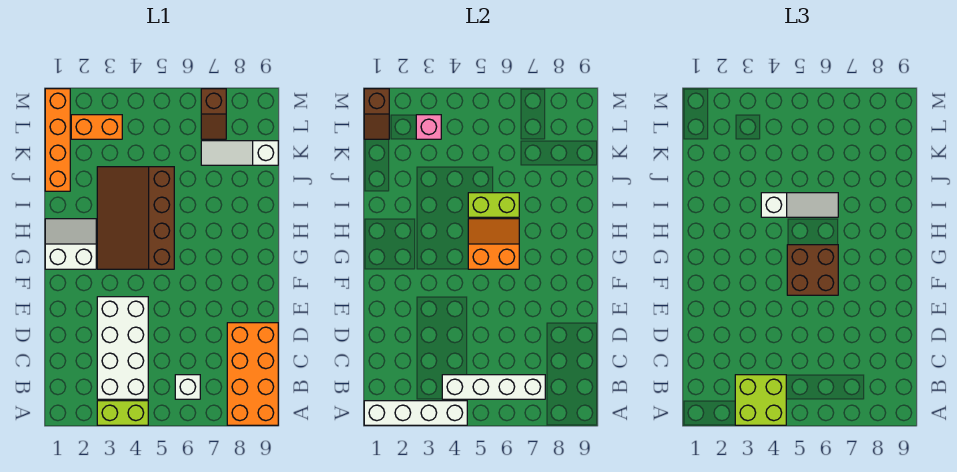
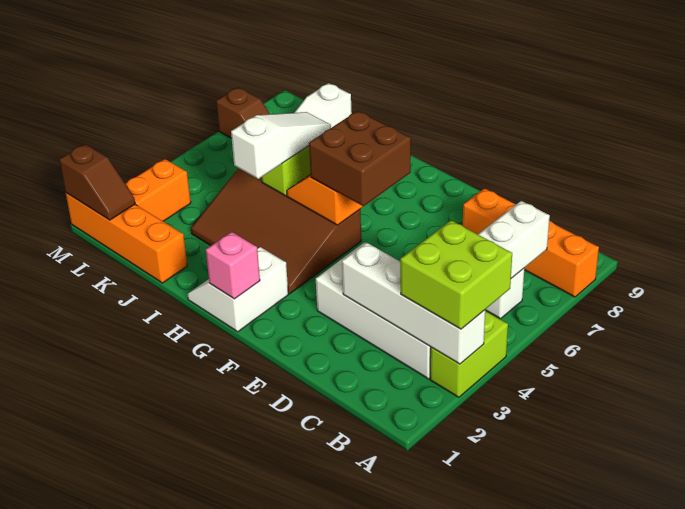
white 1x4 brick [364,401,467,425] -> white 1x4 brick turned to [342,242,485,364]
orange 2x4 brick [227,323,278,425] -> orange 1x4 brick [463,188,599,297]
pink 1x1 brick [416,115,441,139] -> pink 1x1 brick moved to [206,232,260,299]

